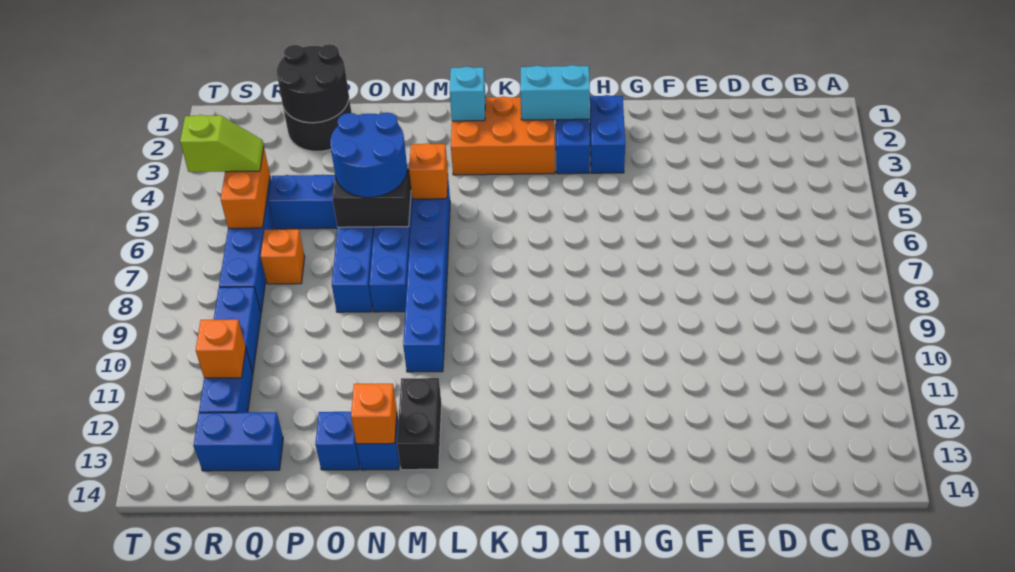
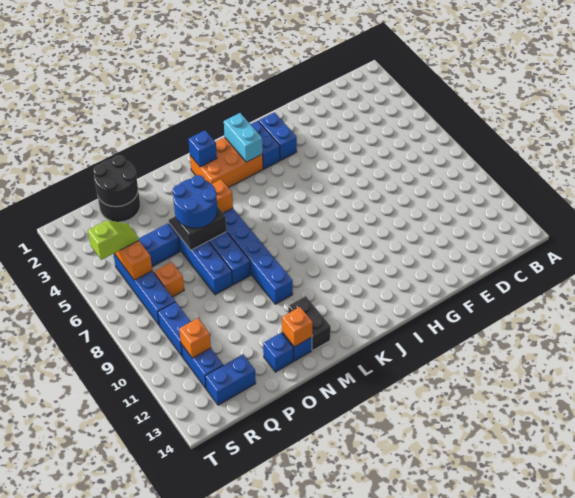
cyan 1x2 brick [520,65,590,120] -> cyan 1x2 brick turned to [224,113,263,162]
cyan 1x1 brick [450,67,486,121] -> blue 1x1 brick [188,130,217,167]

